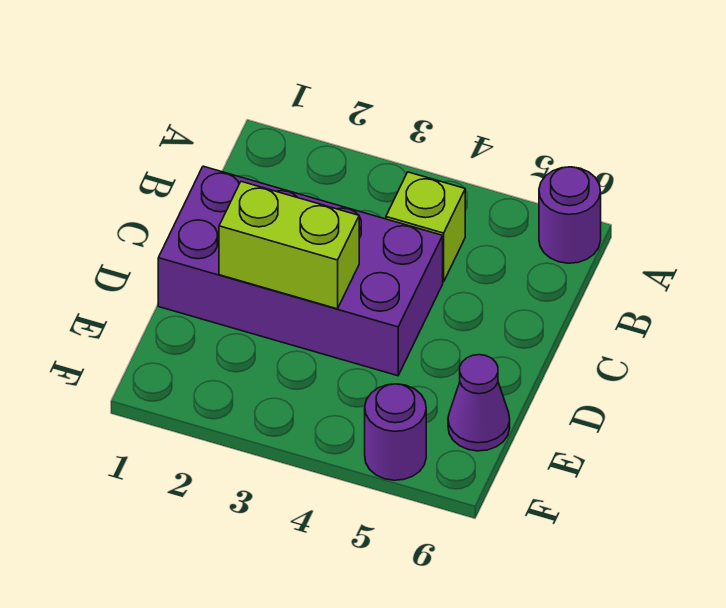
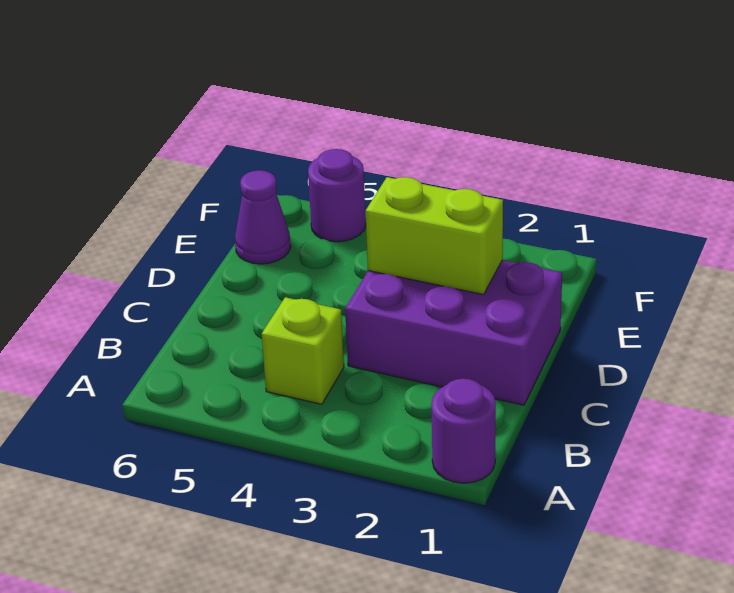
purple 1x1 round brick [539,167,601,263] -> purple 1x1 round brick moved to [431,379,496,483]
purple 2x4 brick [158,166,443,376] -> purple 2x3 brick [345,260,562,405]

